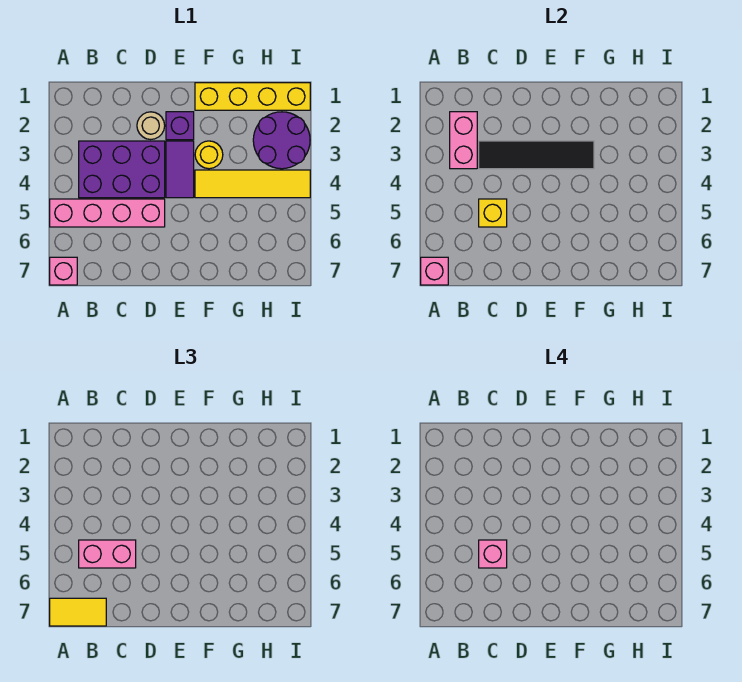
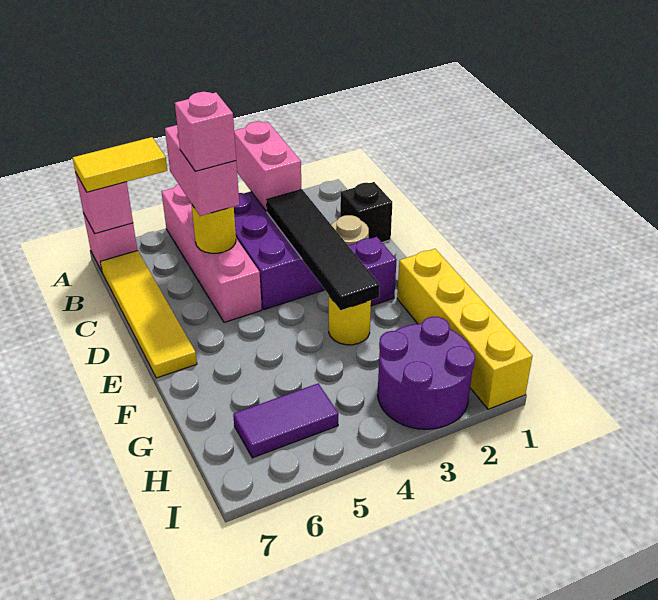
yellow 1x2 tile [50,598,106,626] -> yellow 1x2 tile turned to [73,137,167,192]
pink 1x2 brick [450,112,477,169] -> pink 1x2 brick turned to [234,122,301,211]
none -> black 1x1 brick [340,182,392,242]
yellow 1x1 brick [479,199,507,227] -> yellow 1x1 round brick [191,204,236,253]
purple 1x2 tile [166,141,194,198] -> purple 1x2 tile moved to [233,384,339,458]
yellow 1x4 tile [195,170,310,198] -> yellow 1x4 tile moved to [101,250,197,378]

